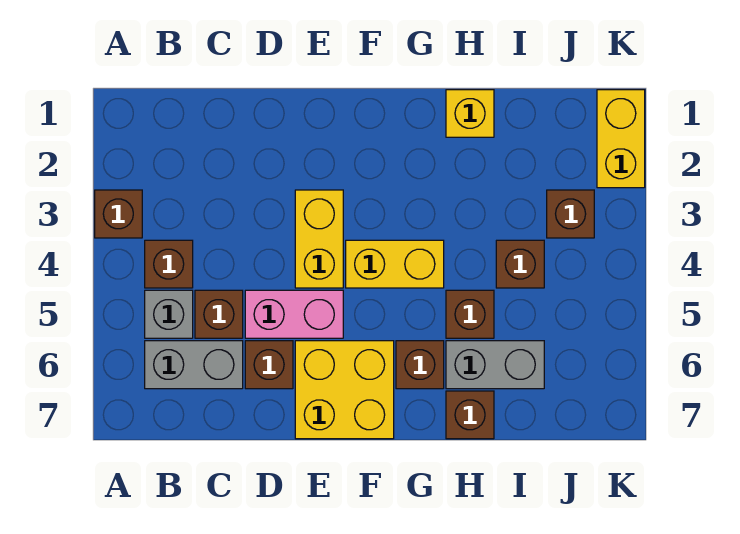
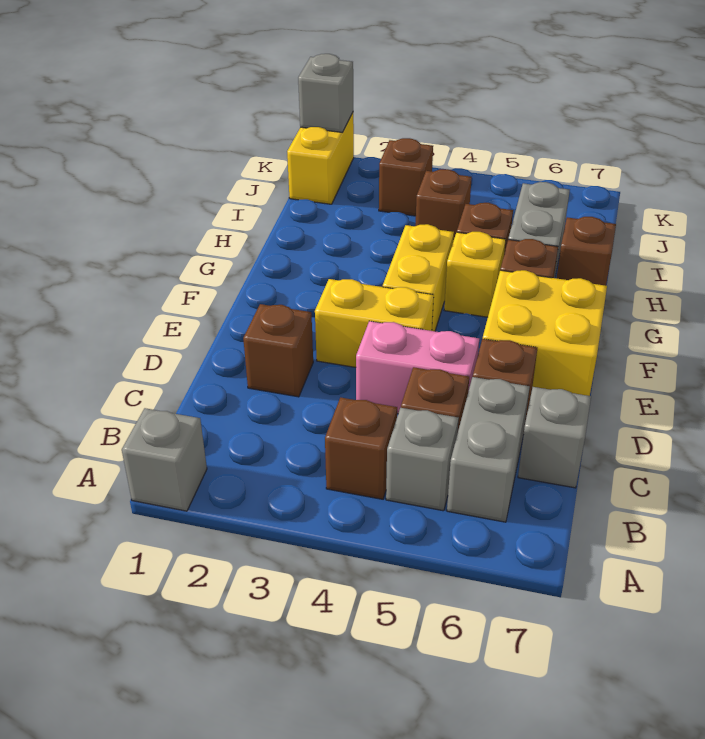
none -> grey 1x1 brick [122,408,207,511]
brown 1x1 brick [95,190,142,238] -> brown 1x1 brick moved to [243,304,313,397]
none -> grey 1x1 brick [518,387,591,488]
pink 1x2 brick [245,290,343,338] -> pink 1x2 brick turned to [356,321,479,414]
yellow 1x1 brick [446,90,494,137] -> yellow 1x1 brick moved to [444,232,506,317]
yellow 1x2 brick [597,90,645,188] -> yellow 1x2 brick turned to [287,113,354,204]
none -> grey 1x1 brick [298,54,353,132]

